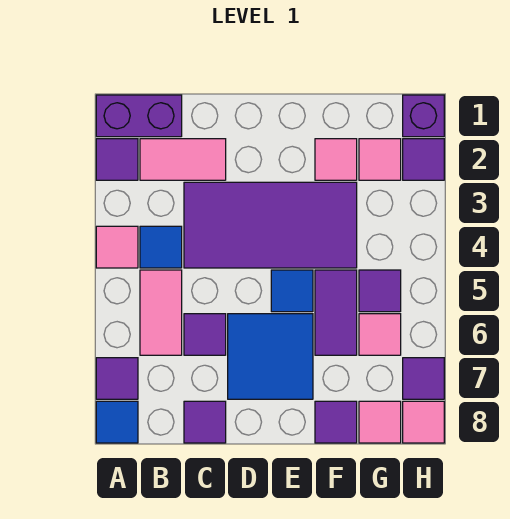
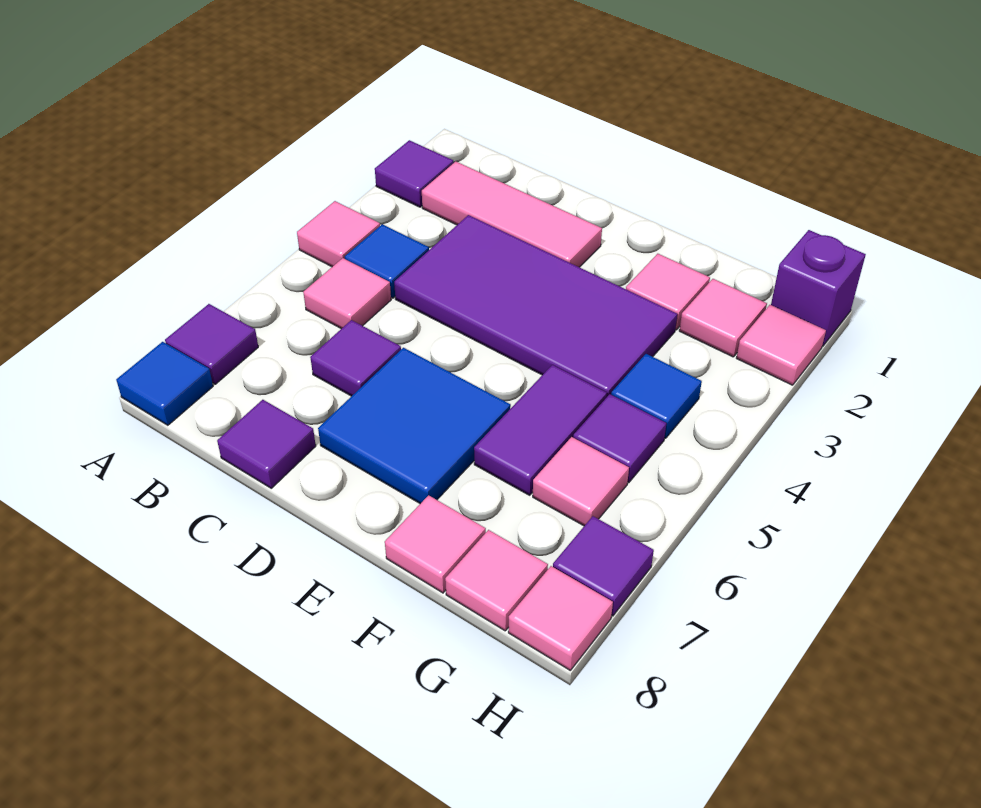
purple 1x2 brick [96,95,182,137] -> none
pink 1x2 tile [140,139,226,180] -> pink 1x3 tile [422,162,602,267]
pink 1x2 tile [140,270,182,355] -> pink 1x1 tile [303,258,391,329]
blue 1x1 tile [271,270,313,312] -> blue 1x1 tile moved to [611,354,702,438]
purple 1x1 tile [315,401,357,443] -> pink 1x1 tile [385,495,486,593]
purple 1x1 tile [403,139,444,180] -> pink 1x1 tile [737,305,826,385]

